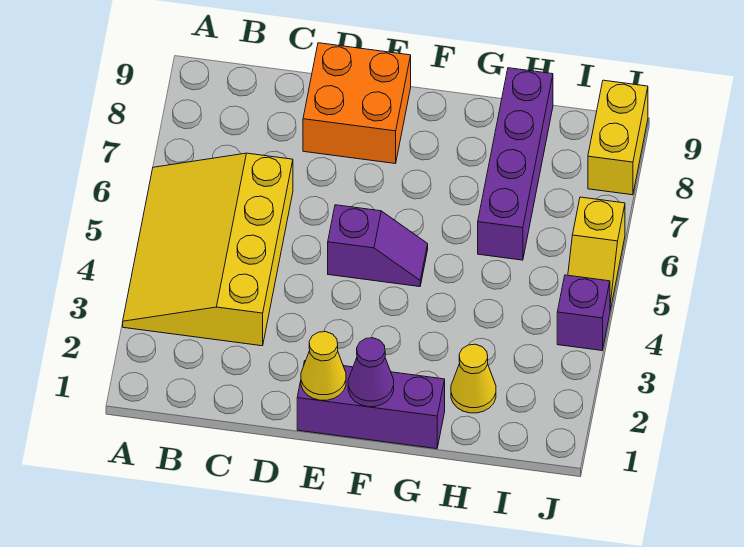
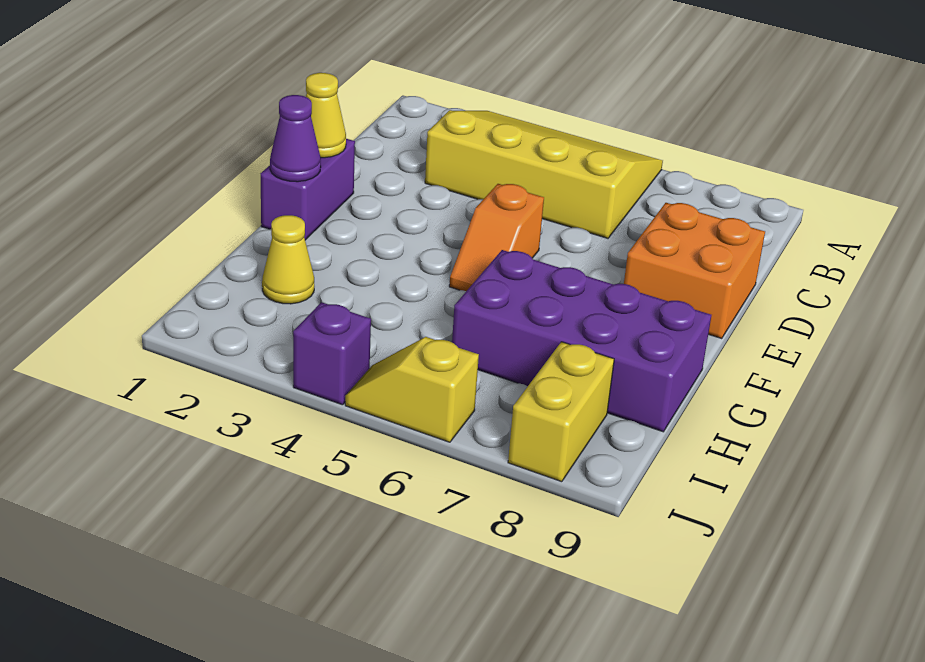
purple 1x3 brick [297,361,445,449] -> purple 1x2 brick [261,139,355,240]
purple 1x2 slope [328,205,428,287] -> orange 1x2 slope [449,184,544,291]
purple 1x4 brick [478,68,553,260] -> purple 2x4 brick [452,250,711,432]
yellow 1x2 brick [588,80,648,195] -> yellow 1x2 brick turned to [508,342,614,482]

